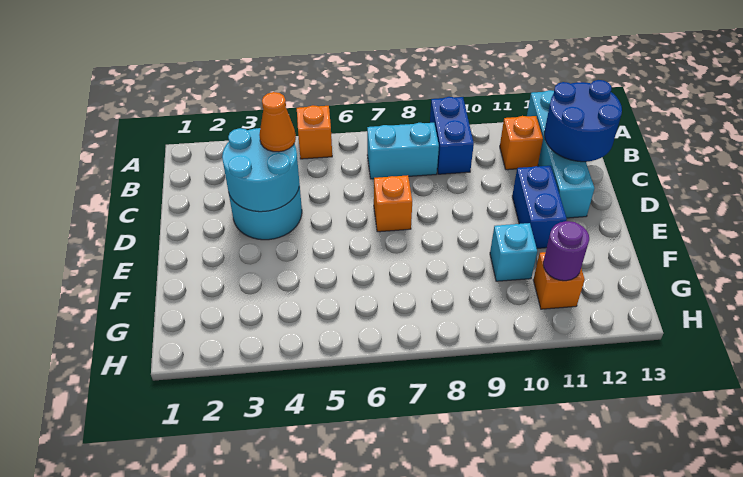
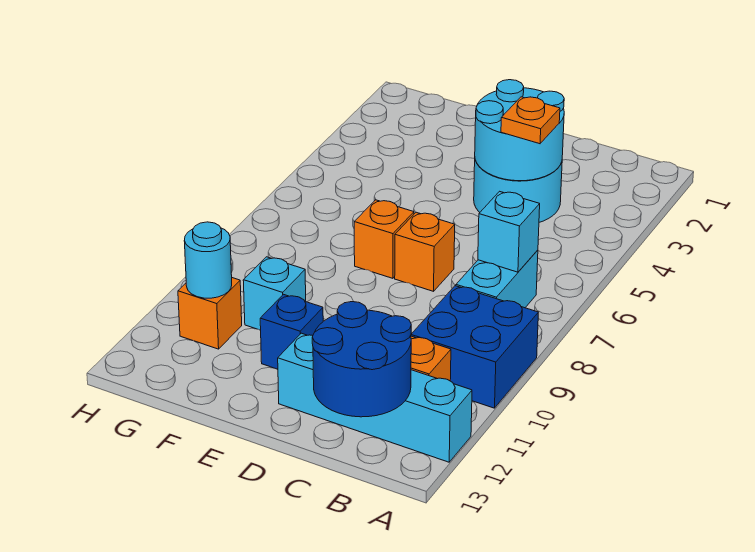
orange 1x1 brick [297,105,332,159] -> orange 1x1 brick moved to [354,200,414,278]
blue 1x2 brick [430,97,474,174] -> blue 2x2 brick [411,286,538,408]
none -> cyan 1x1 brick [478,191,540,272]
orange 1x1 cone [259,92,296,152] -> orange 1x1 plate [501,97,560,144]
blue 1x2 brick [512,166,567,248] -> blue 1x1 brick [260,294,323,369]
purple 1x1 round brick [543,221,589,281] -> cyan 1x1 round brick [184,222,232,298]

